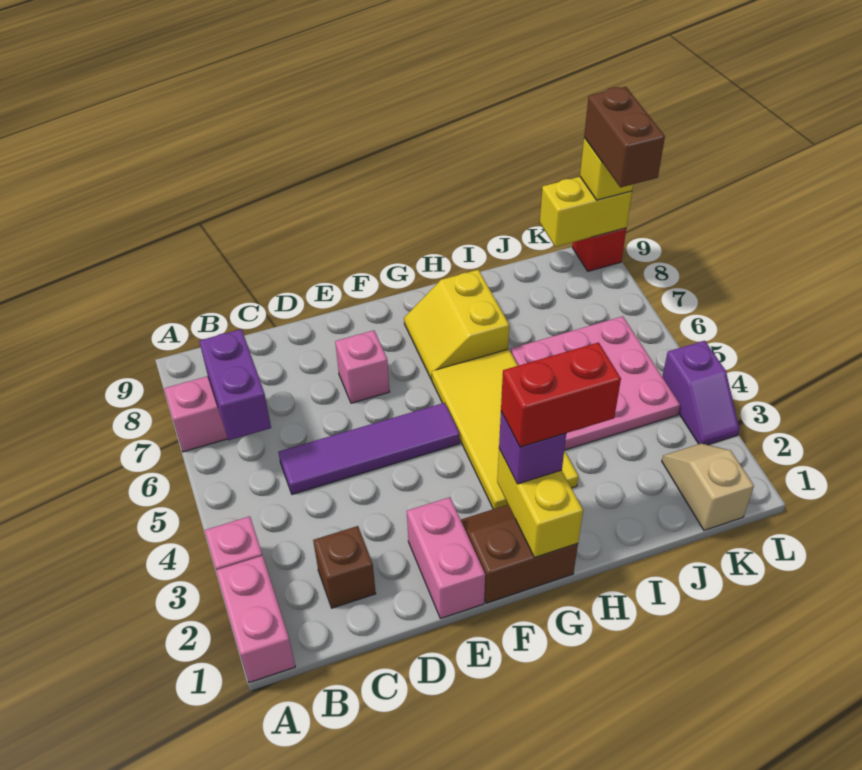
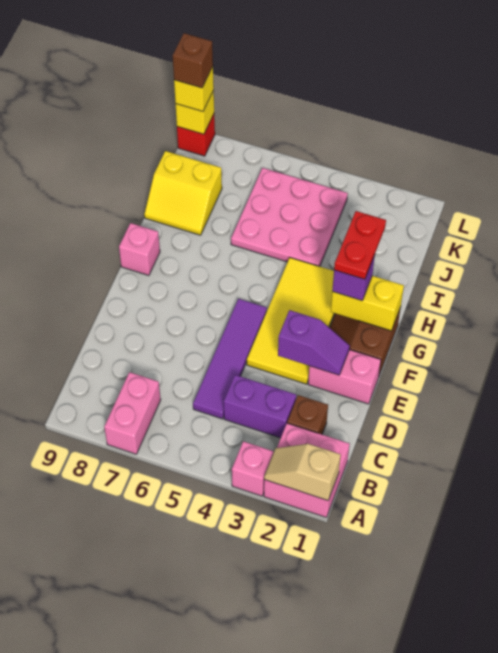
pink 1x2 brick [216,556,295,683] -> pink 2x2 brick [264,423,350,518]
purple 1x2 brick [199,329,271,440] -> purple 1x2 brick moved to [224,375,296,438]
pink 1x1 brick [335,330,390,403] -> pink 1x1 brick moved to [119,223,160,275]
red 1x2 brick [501,342,621,447] -> red 1x2 plate [334,211,386,279]
yellow 2x4 tile [432,349,578,509] -> yellow 2x4 tile turned to [247,258,335,384]
yellow 2x2 slope [404,270,509,380] -> yellow 2x2 slope moved to [144,151,222,235]
tan 1x2 slope [662,443,754,530] -> tan 1x2 slope moved to [264,444,341,500]
yellow 1x2 brick [540,177,632,247] -> yellow 1x1 brick [176,90,214,134]
purple 1x2 slope [662,341,739,445] -> purple 1x2 slope moved to [278,310,350,375]
brown 1x2 brick [584,87,665,187] -> brown 1x1 brick [173,33,213,88]

